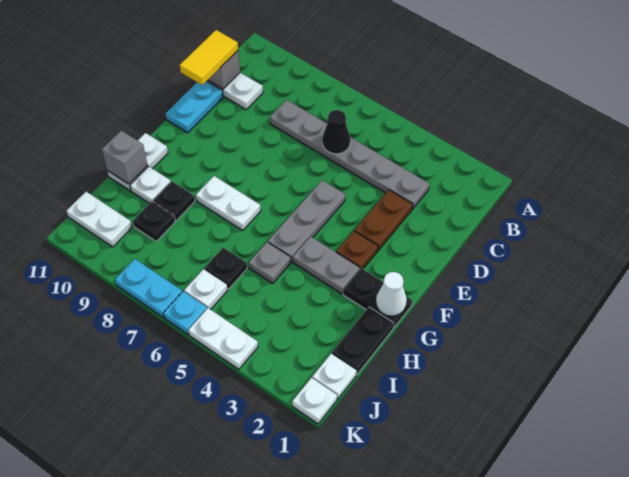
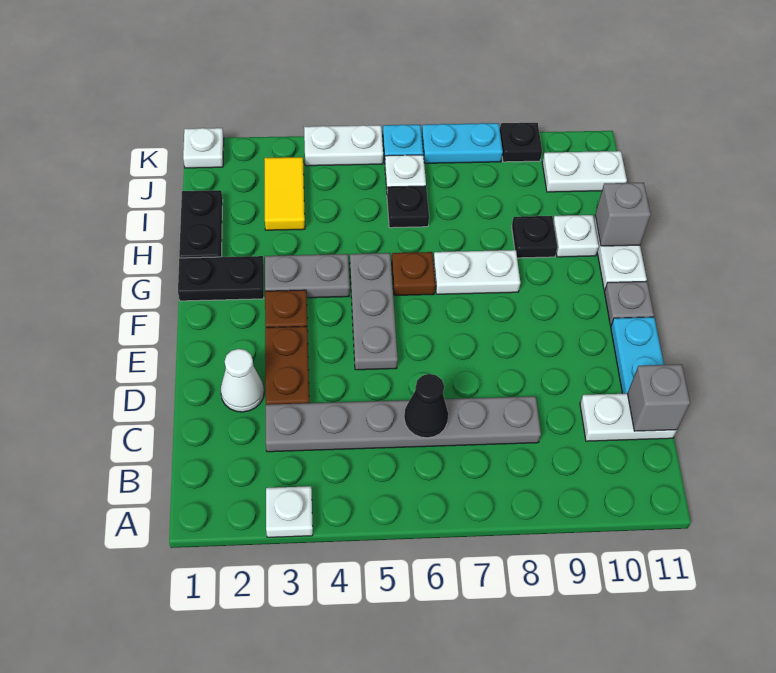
yellow 1x2 tile [180,30,238,85] -> yellow 1x2 tile moved to [264,157,305,230]
white 1x1 cone [376,272,407,316] -> white 1x1 cone moved to [221,349,264,412]
none -> brown 1x1 plate [392,252,435,296]
grey 1x1 plate [249,242,291,283] -> grey 1x1 plate moved to [604,281,654,325]
black 1x1 plate [133,201,175,241] -> black 1x1 plate moved to [500,123,542,162]
white 1x1 plate [312,354,357,399] -> white 1x1 plate moved to [266,486,313,537]

